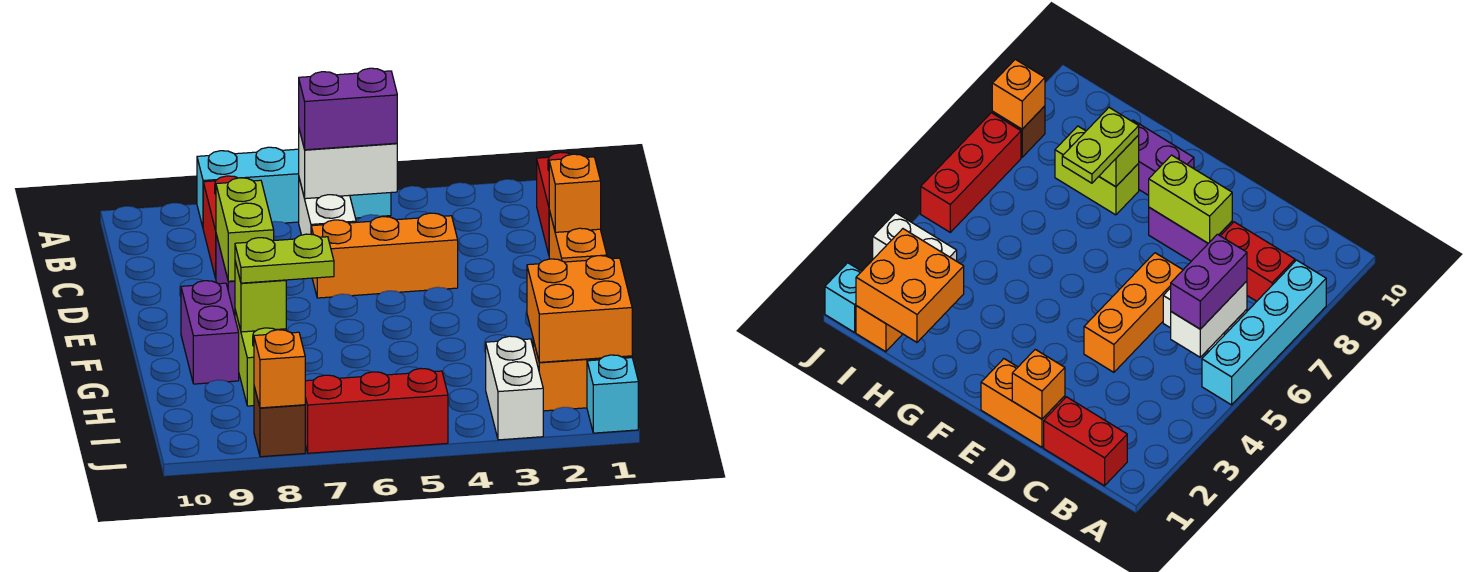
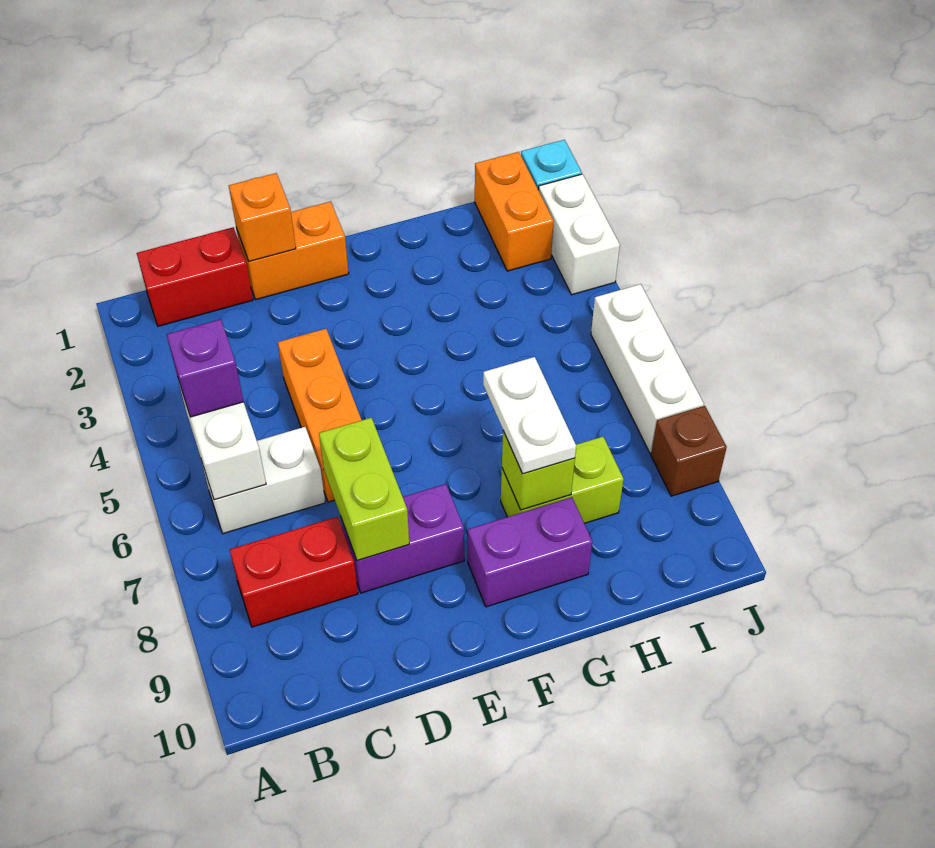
cyan 1x4 brick [197,147,391,227] -> none
purple 1x2 brick [299,68,397,150] -> purple 1x1 brick [167,319,244,417]
lime 1x2 brick [216,178,274,281] -> lime 1x2 brick turned to [319,418,409,561]
lime 1x2 plate [235,234,334,283] -> white 1x2 plate [483,357,576,474]
orange 2x2 brick [527,256,632,362] -> none
white 1x2 brick [486,336,543,440] -> white 1x2 brick turned to [538,174,620,295]
red 1x3 brick [305,368,448,453] -> white 1x3 brick [591,284,704,453]
orange 1x1 brick [254,330,305,408] -> none

